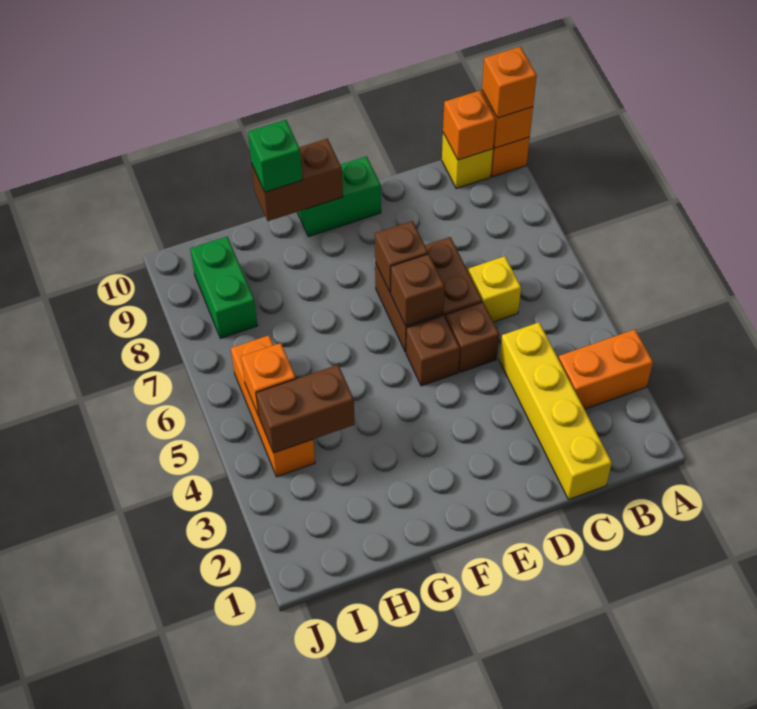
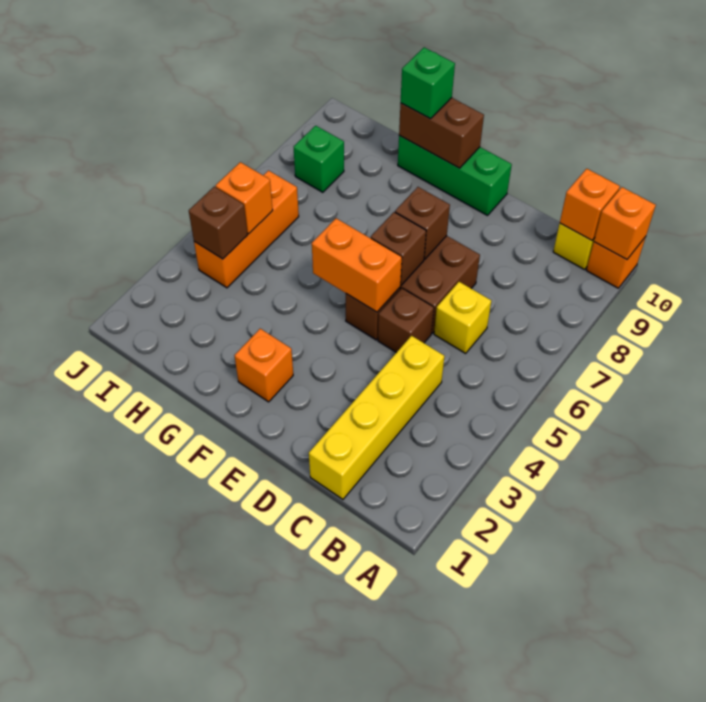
orange 1x2 brick [559,329,653,409] -> orange 1x2 brick moved to [312,218,402,312]
orange 1x1 brick [482,47,537,118] -> orange 1x1 brick moved to [235,329,293,402]
green 1x2 brick [297,156,381,237] -> green 1x3 brick [398,136,512,216]
brown 1x2 brick [256,365,355,453] -> brown 1x1 brick [189,187,247,259]
green 1x2 brick [190,237,258,338] -> green 1x1 brick [294,126,344,192]

